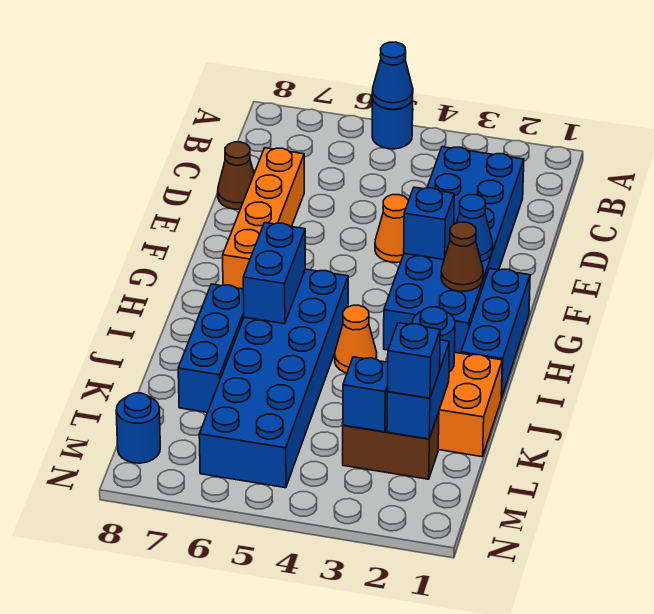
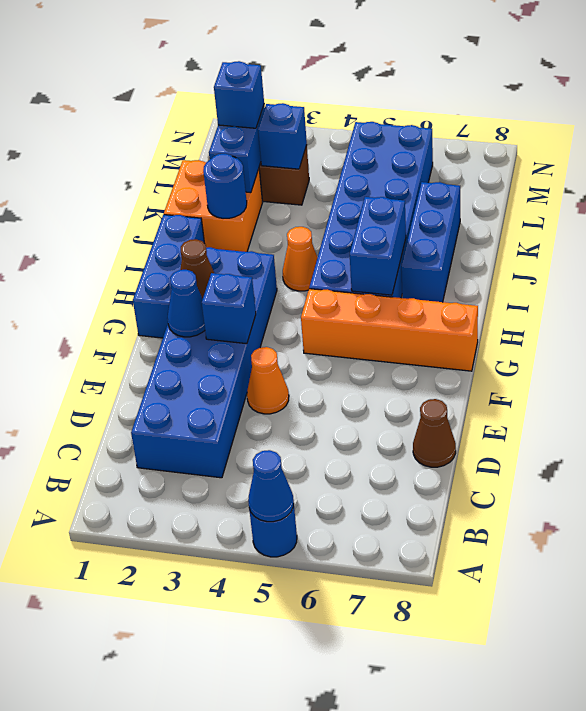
orange 1x4 brick [223,148,304,289] -> orange 1x4 brick turned to [301,289,478,371]
blue 1x1 round brick [116,393,160,463] -> none

